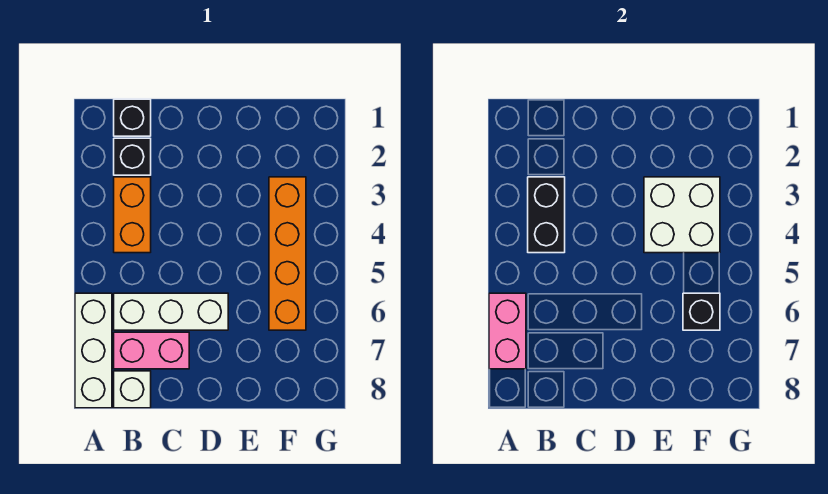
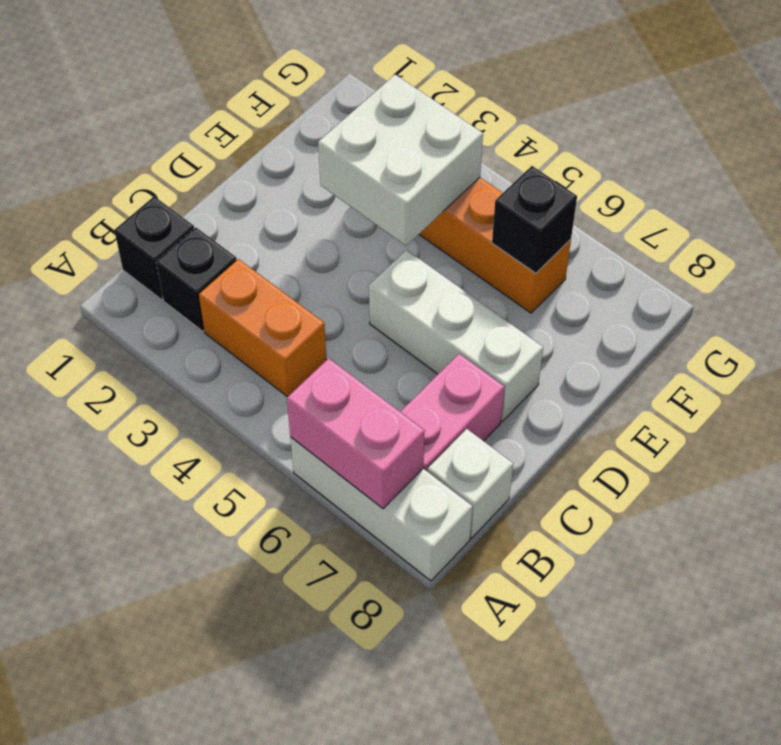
black 1x2 brick [528,177,565,253] -> none
white 1x3 brick [114,293,228,330] -> white 1x3 brick turned to [369,250,543,422]

